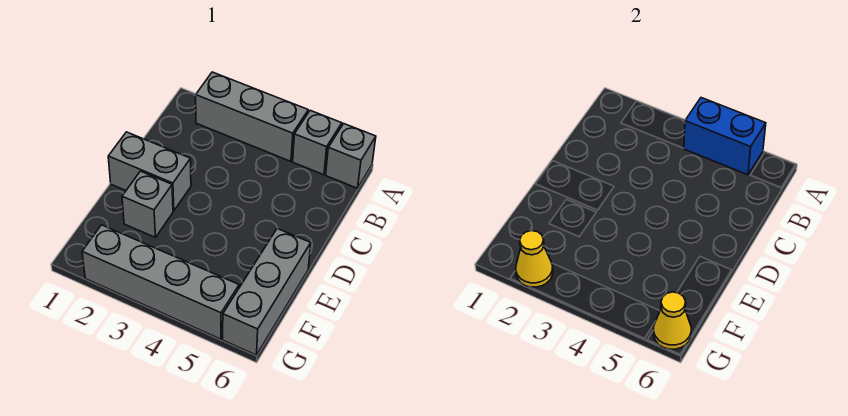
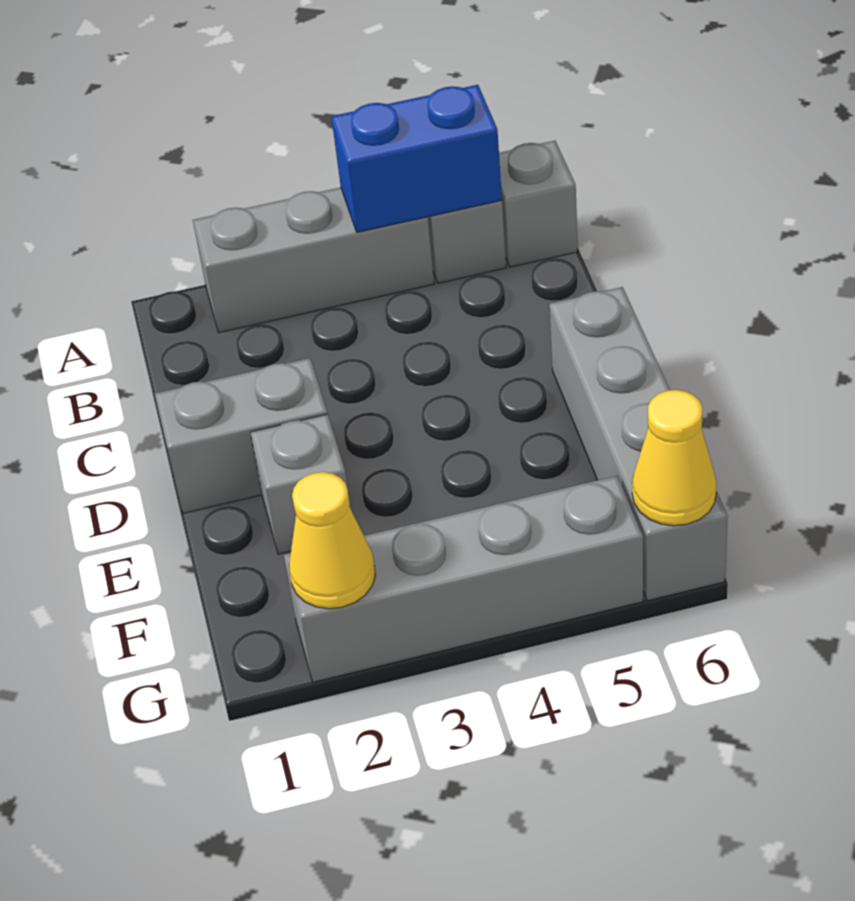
grey 1x3 brick [223,229,311,355] -> grey 1x4 brick [549,287,728,601]

